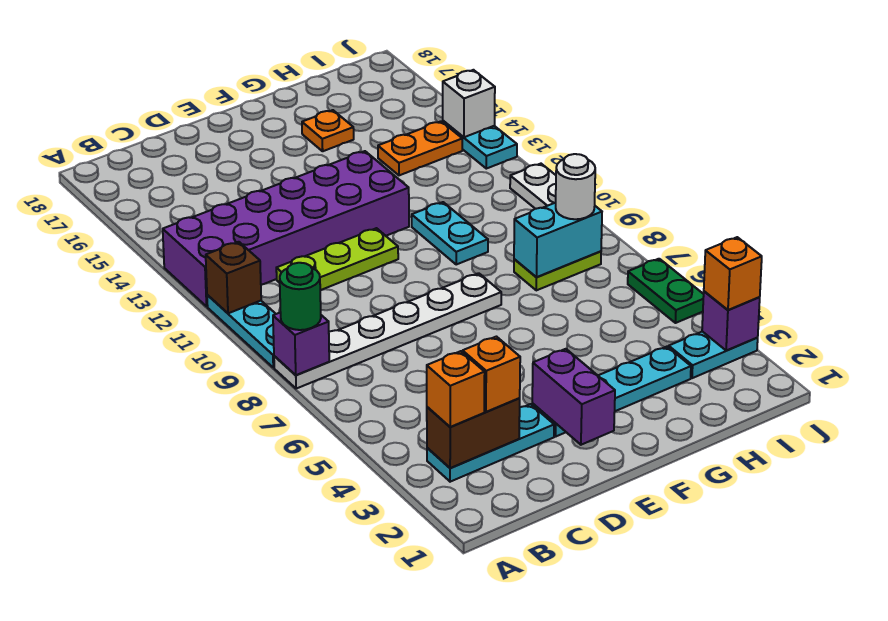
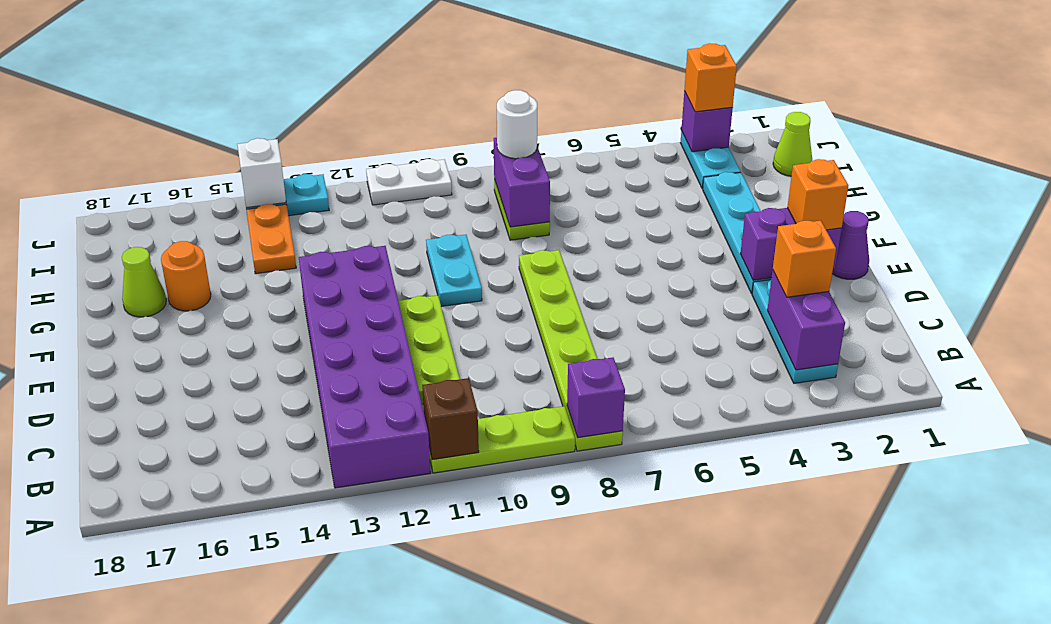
white 1x6 plate [274,273,501,389] -> lime 1x6 plate [519,250,623,451]
green 1x1 round brick [280,263,321,330] -> none
cyan 1x3 plate [207,295,275,368] -> lime 1x3 plate [429,406,575,473]
brown 1x2 brick [427,398,520,468] -> purple 1x2 brick [767,270,845,370]
orange 1x1 brick [427,351,485,427] -> orange 1x1 brick moved to [787,159,849,230]
none -> purple 1x1 cone [832,211,869,279]
cyan 1x2 plate [412,202,488,264] -> cyan 1x2 plate turned to [426,235,482,306]
orange 1x1 plate [302,110,354,151] -> orange 1x1 round brick [161,241,211,311]
none -> lime 1x1 cone [122,247,166,317]
cyan 1x2 brick [514,203,602,277] -> purple 1x2 brick [494,138,550,227]
none -> lime 1x1 cone [773,112,812,176]
green 1x2 plate [628,259,704,323] -> none

